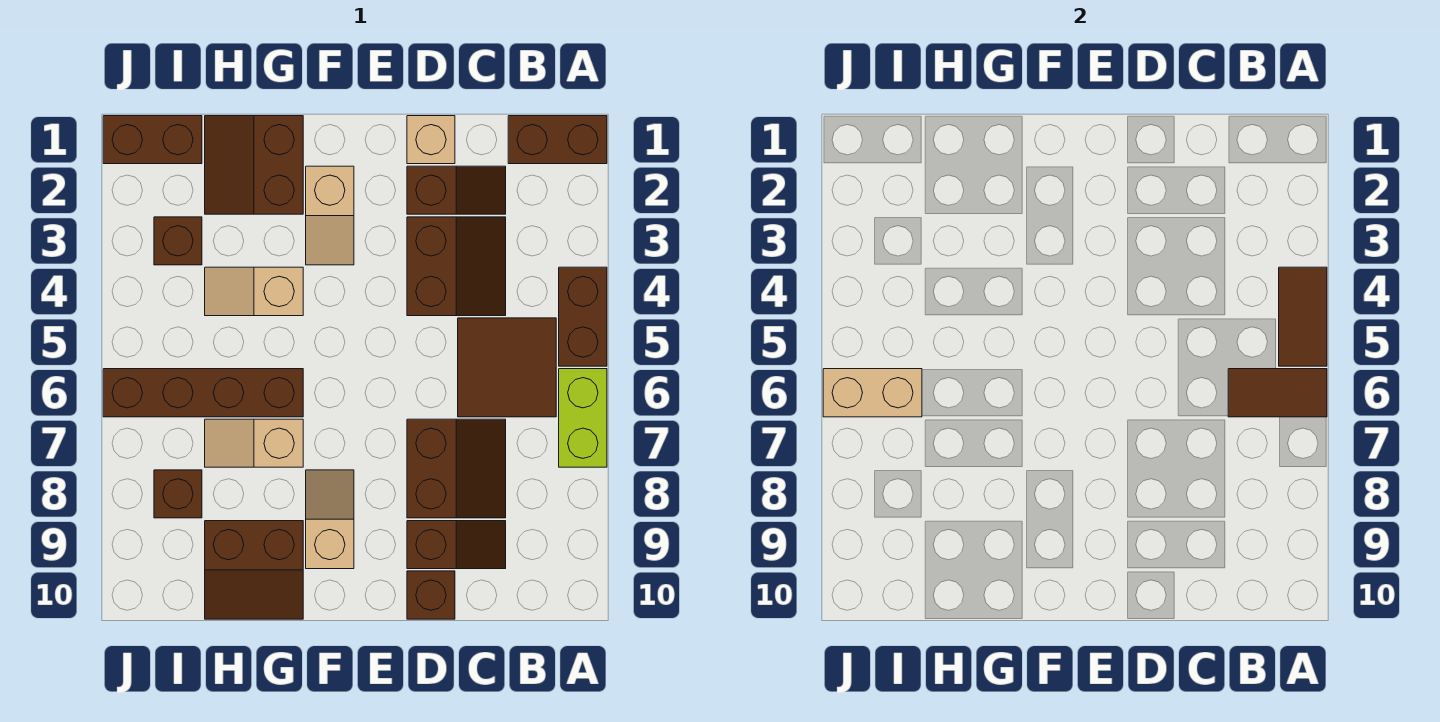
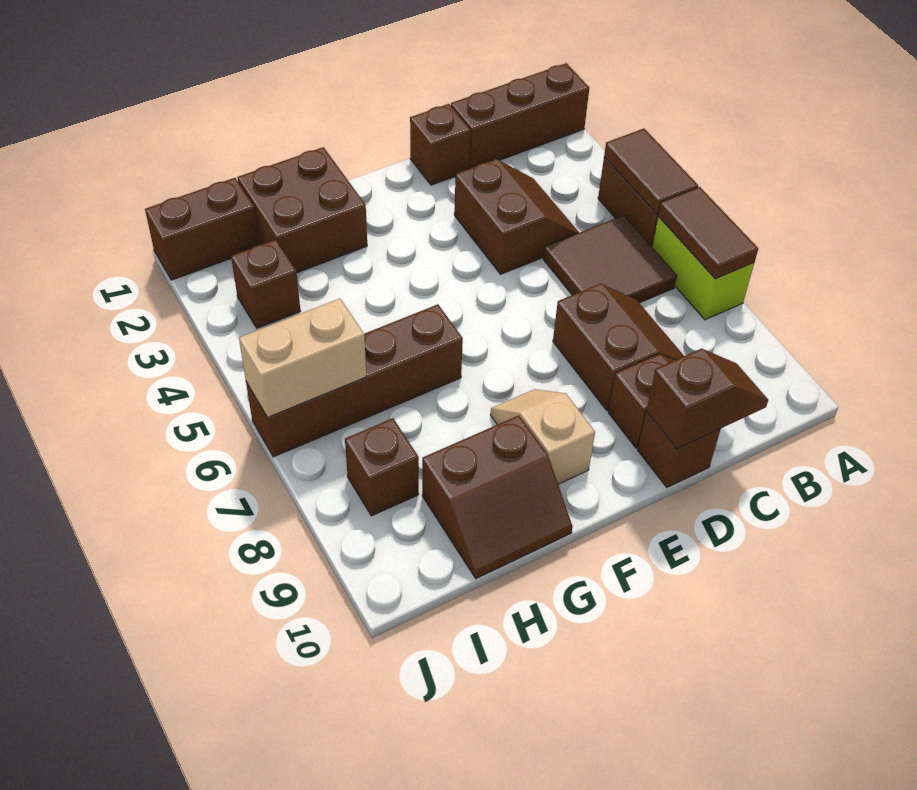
brown 1x2 brick [508,116,607,164] -> brown 1x3 brick [451,63,589,169]
brown 1x2 tile [1228,369,1327,417] -> brown 1x2 tile turned to [658,187,758,279]
brown 1x2 slope [407,166,506,214] -> brown 1x2 slope moved to [646,349,768,449]
tan 1x1 brick [407,116,455,164] -> brown 1x1 brick [410,104,471,185]
tan 1x2 slope [306,166,354,265] -> none
brown 2x2 slope [205,116,303,214] -> brown 2x2 brick [237,147,367,273]
tan 1x2 slope [205,267,303,316] -> none
tan 1x2 slope [205,419,303,467] -> none

